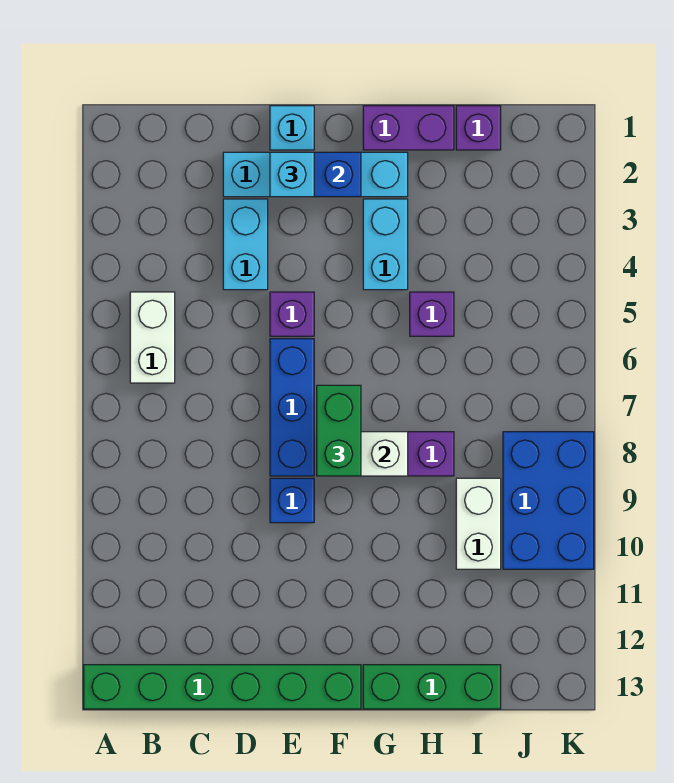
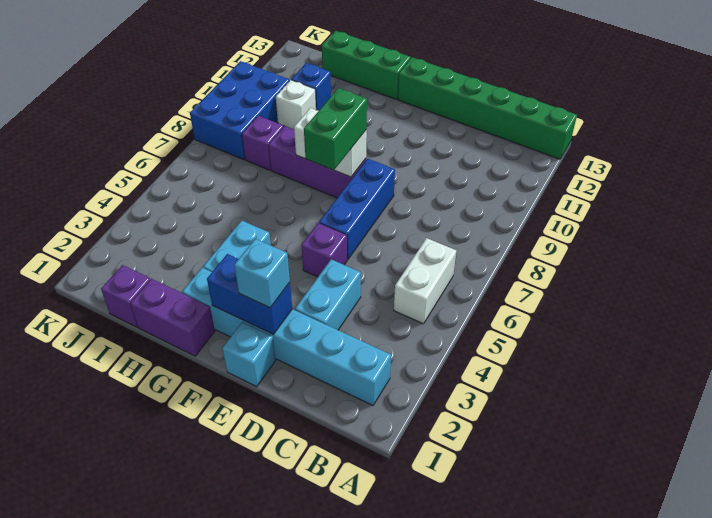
cyan 1x4 brick [223,152,408,197] -> cyan 1x6 brick [182,268,391,406]
blue 1x1 brick [270,478,314,523] -> blue 1x1 brick moved to [291,63,331,111]
purple 1x1 brick [410,292,454,336] -> purple 1x1 brick moved to [242,116,283,170]
white 1x2 brick [456,478,501,569] -> white 1x1 brick [276,80,316,129]

